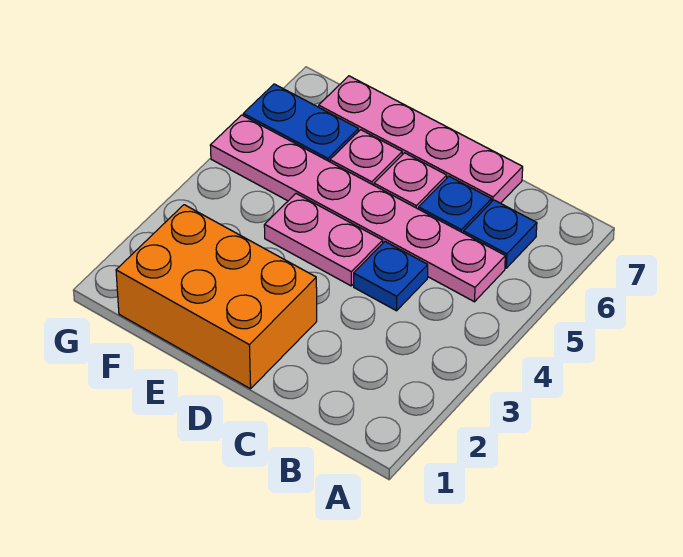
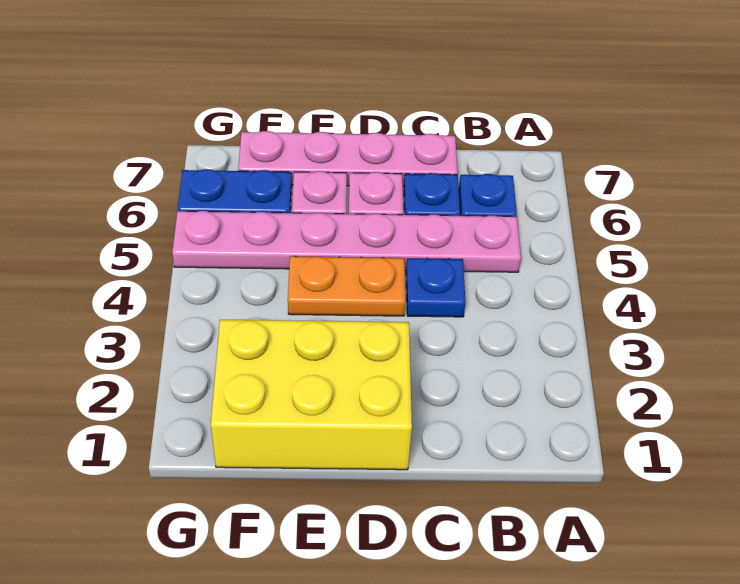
orange 2x3 brick [116,205,317,389] -> yellow 2x3 brick [211,320,412,470]
pink 1x2 plate [264,194,383,286] -> orange 1x2 plate [288,256,405,316]

